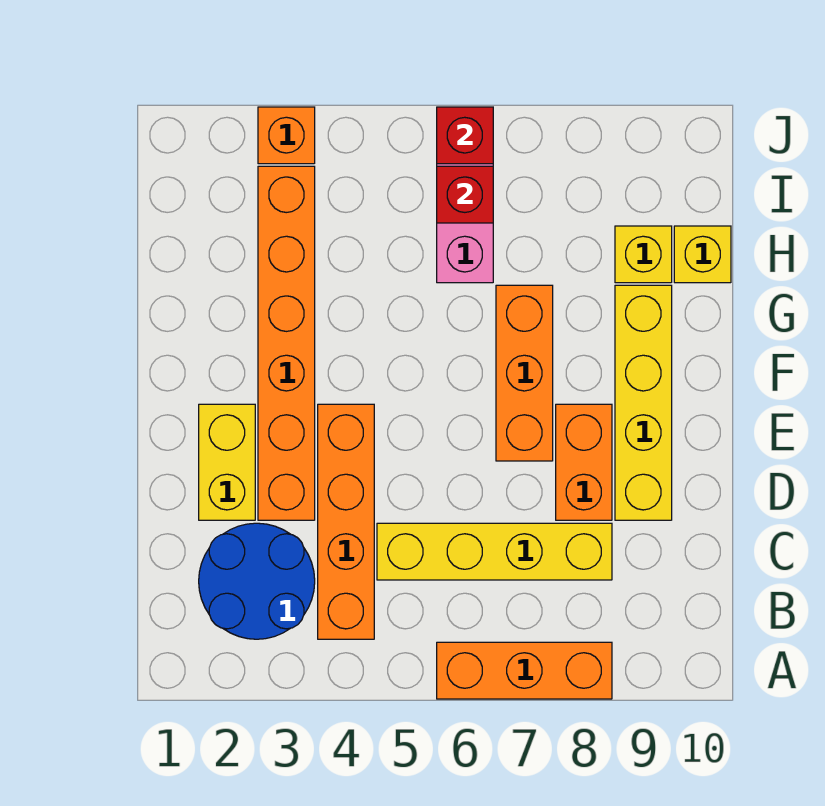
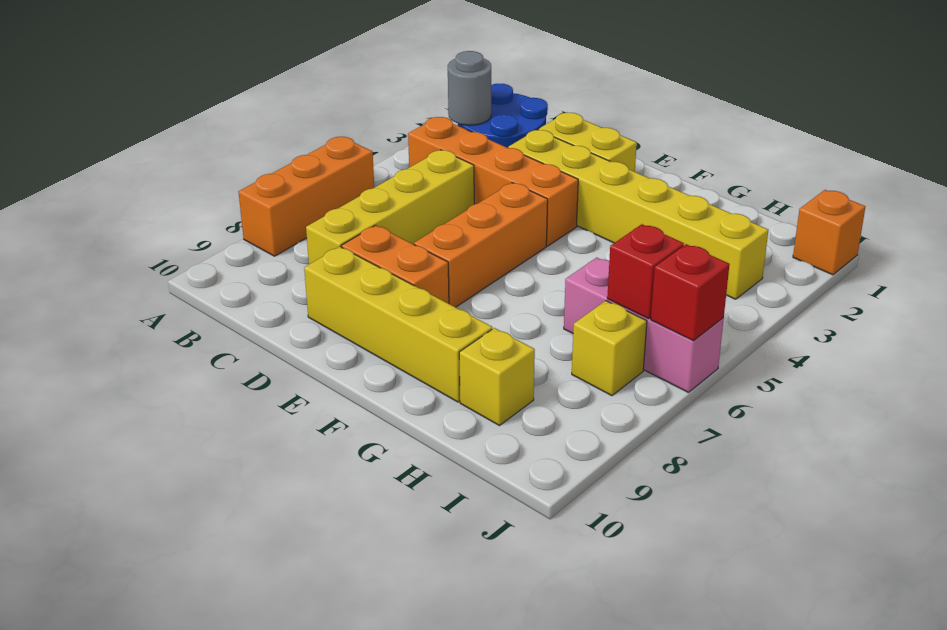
none -> grey 1x1 round brick [448,51,491,125]
orange 1x6 brick [258,166,315,520] -> yellow 1x6 brick [508,130,768,299]
orange 1x3 brick [496,285,553,461] -> orange 1x3 brick turned to [414,183,548,307]
yellow 1x1 brick [674,226,731,283] -> yellow 1x1 brick moved to [572,301,647,396]
orange 1x1 brick [258,107,315,164] -> orange 1x1 brick moved to [793,190,865,275]

